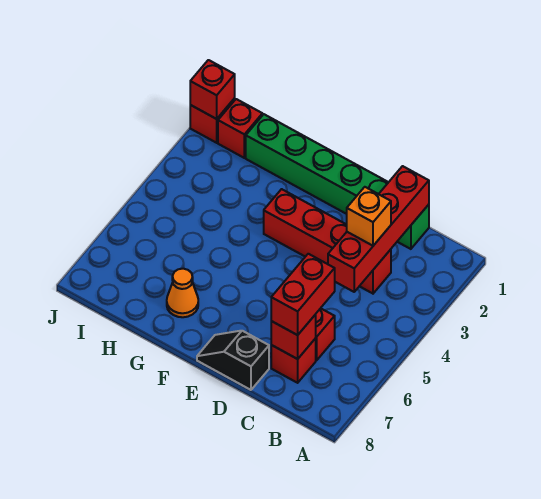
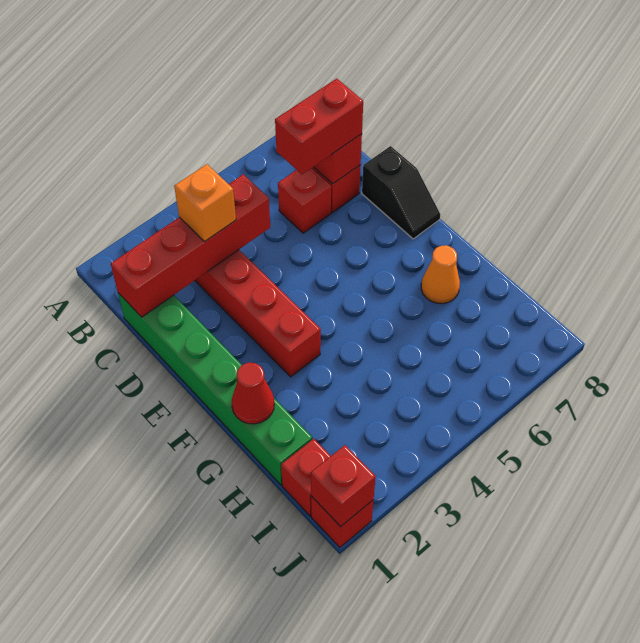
none -> red 1x1 cone [232,363,274,424]

